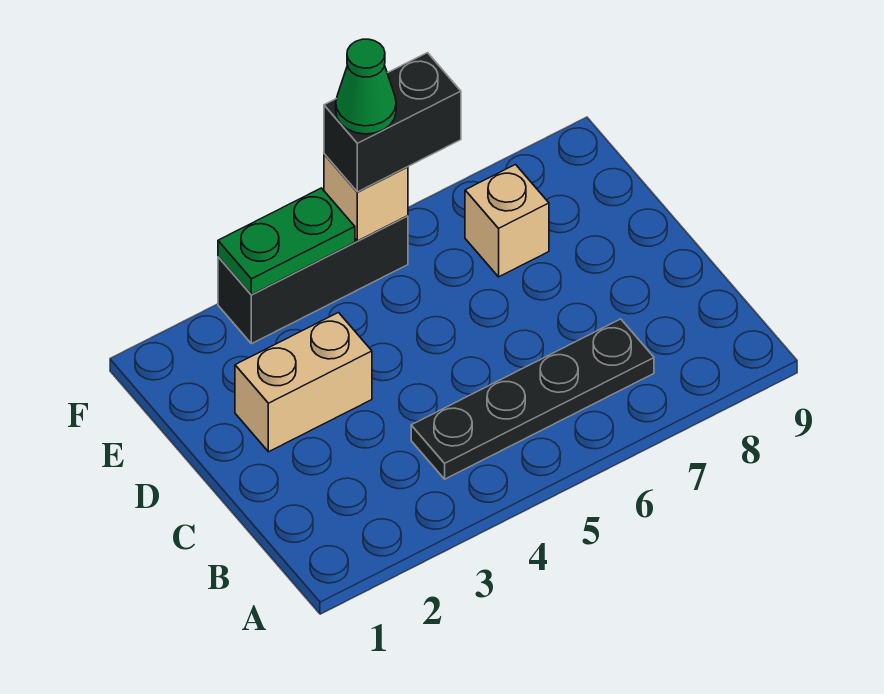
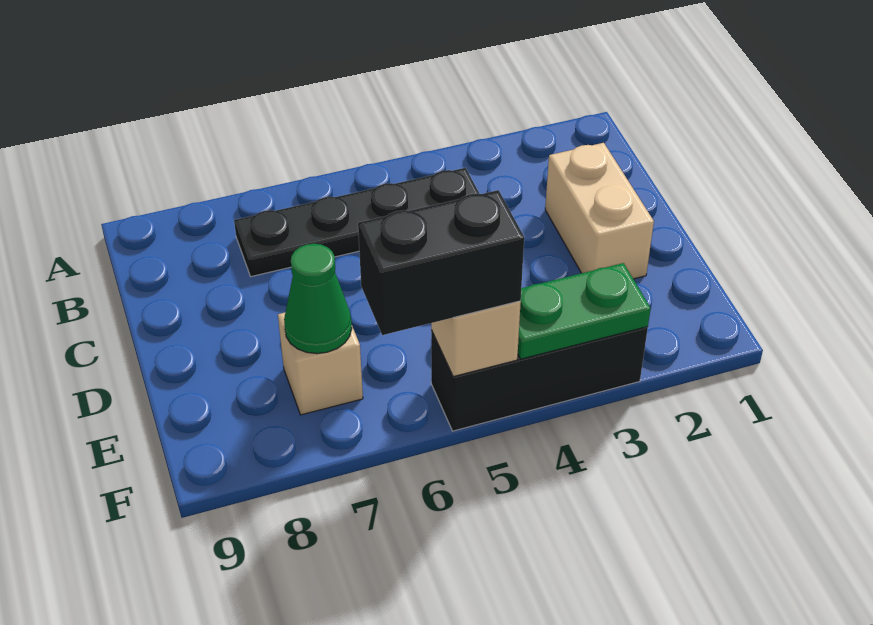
tan 1x2 brick [235,313,372,452] -> tan 1x2 brick turned to [545,143,654,279]
green 1x1 cone [336,39,396,134] -> green 1x1 cone moved to [284,244,352,354]

